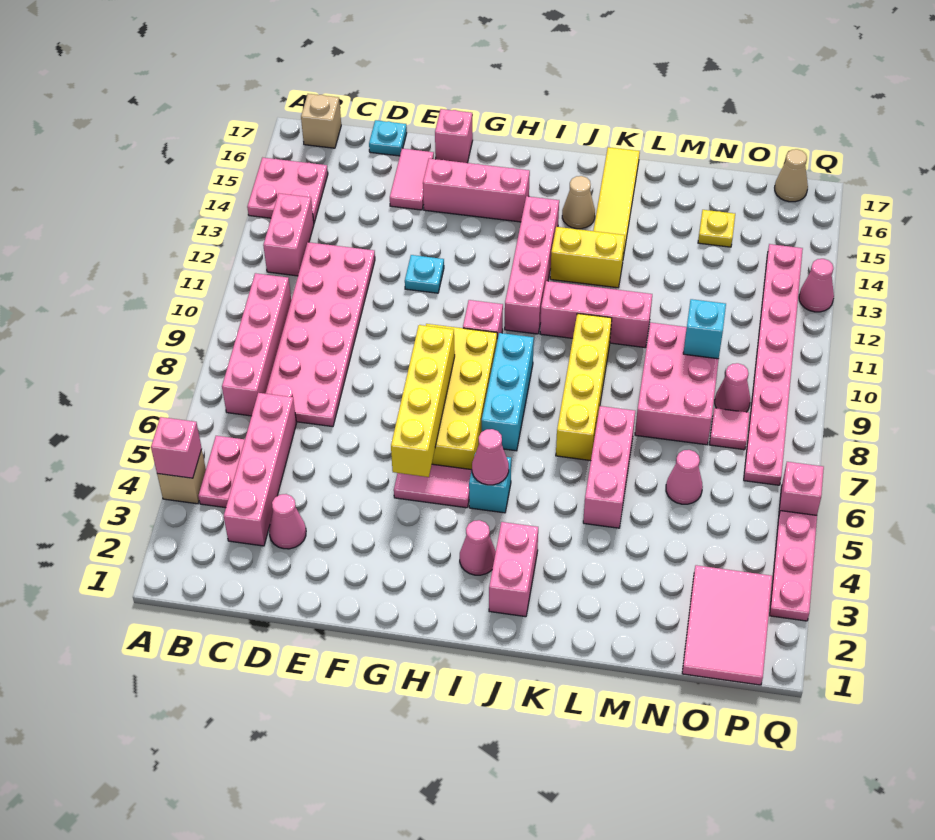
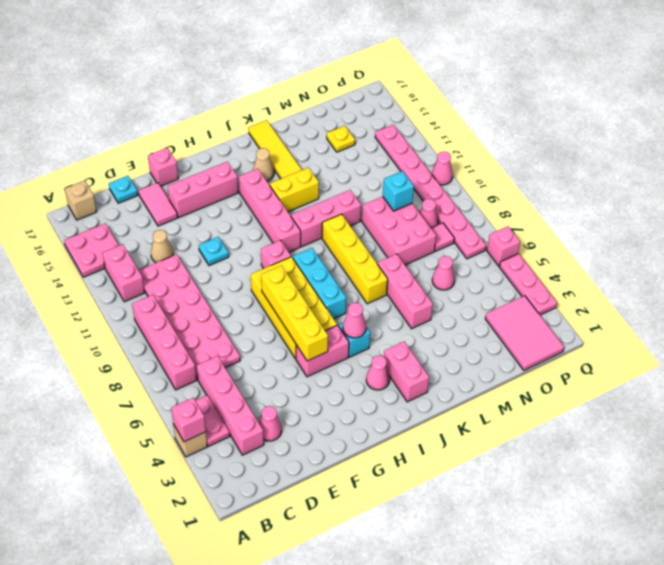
pink 1x2 tile [394,464,472,508] -> pink 1x2 brick [296,325,349,377]
tan 1x1 cone [775,149,808,202] -> tan 1x1 cone moved to [151,230,173,263]
pink 1x1 cone [799,259,834,312] -> pink 1x1 cone moved to [432,152,453,185]

